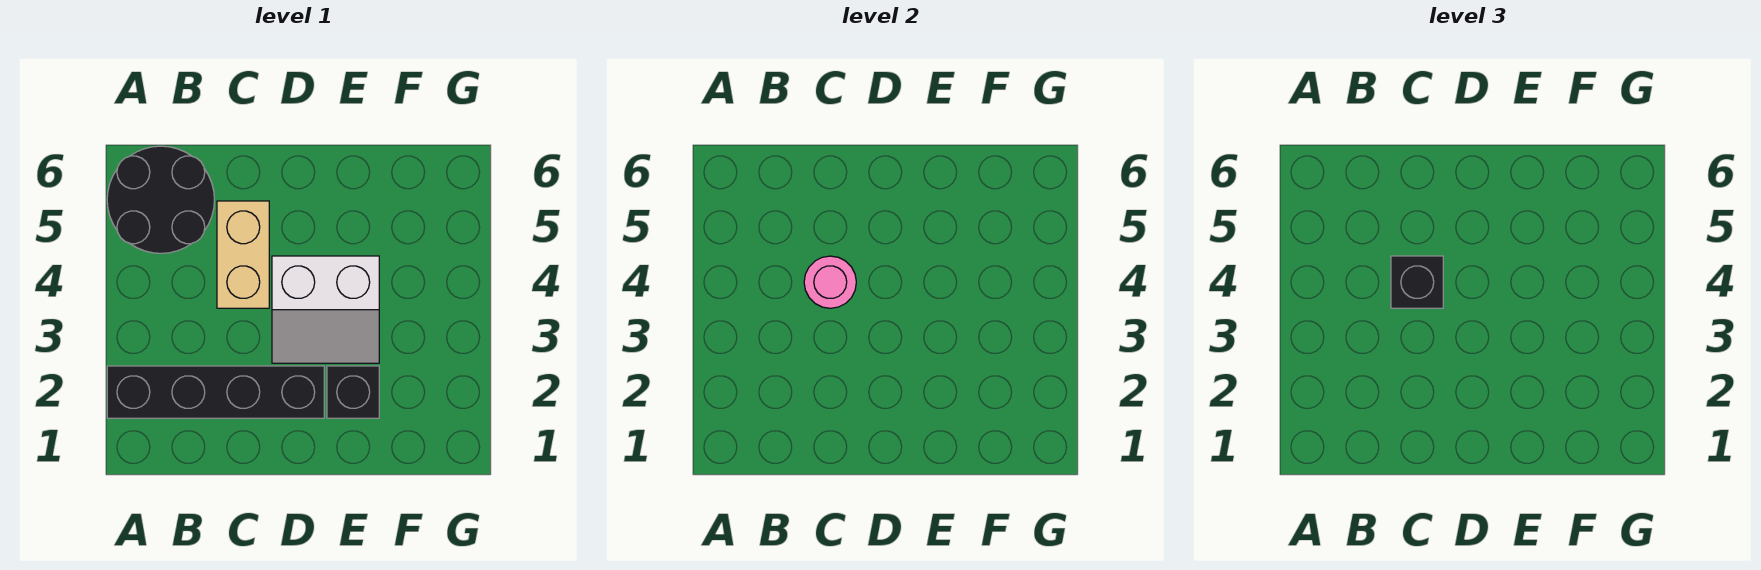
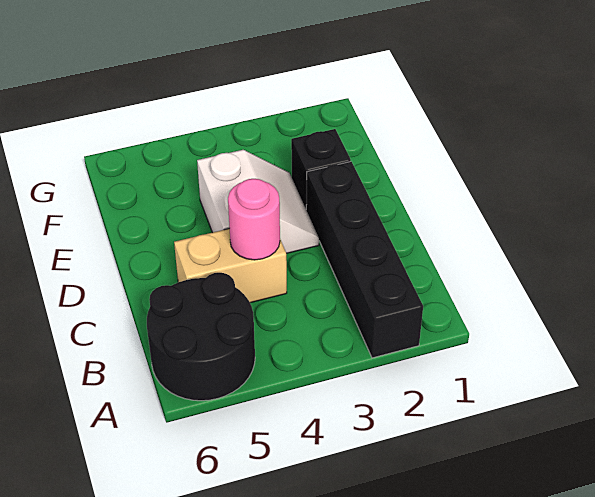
black 1x1 brick [1391,256,1443,308] -> none

